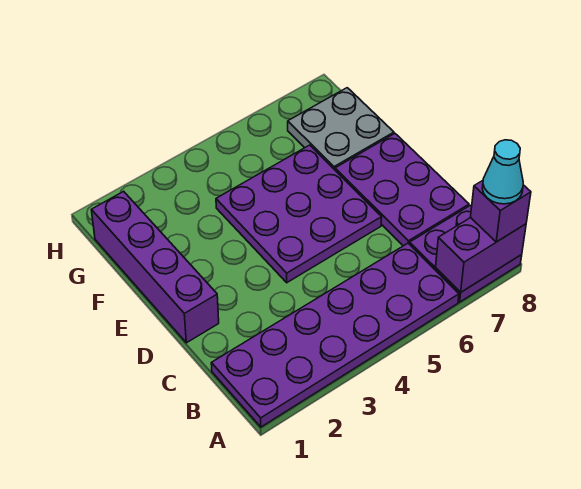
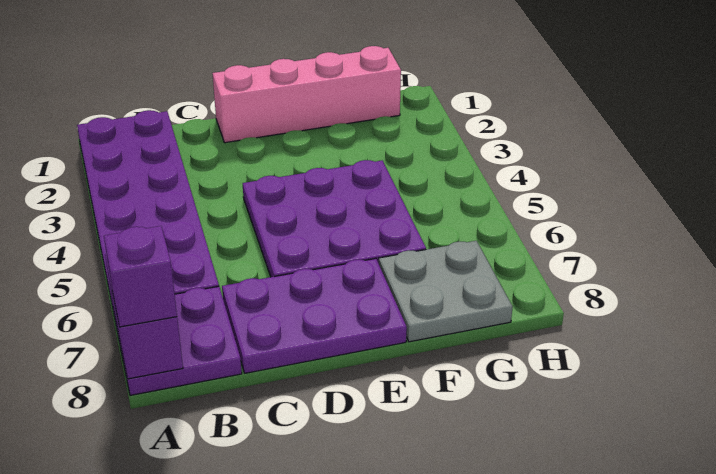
cyan 1x1 cone [482,140,523,204] -> none
purple 1x4 brick [92,191,219,343] -> pink 1x4 brick [212,46,401,143]

